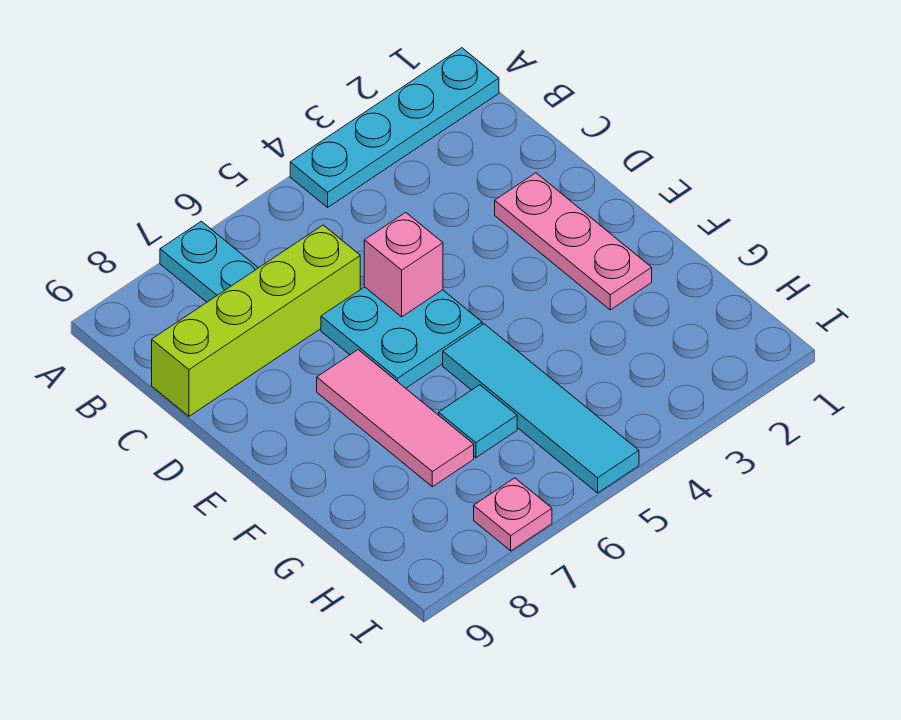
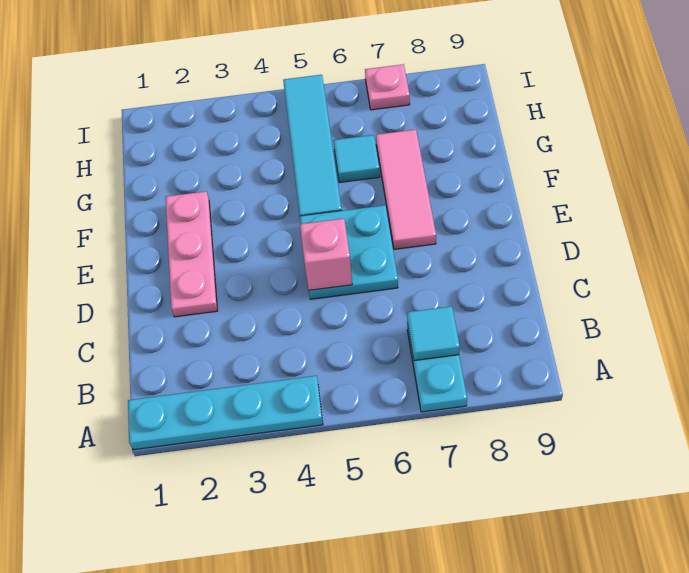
none -> cyan 1x1 tile [407,306,460,361]
lime 1x4 brick [152,225,360,416] -> none

